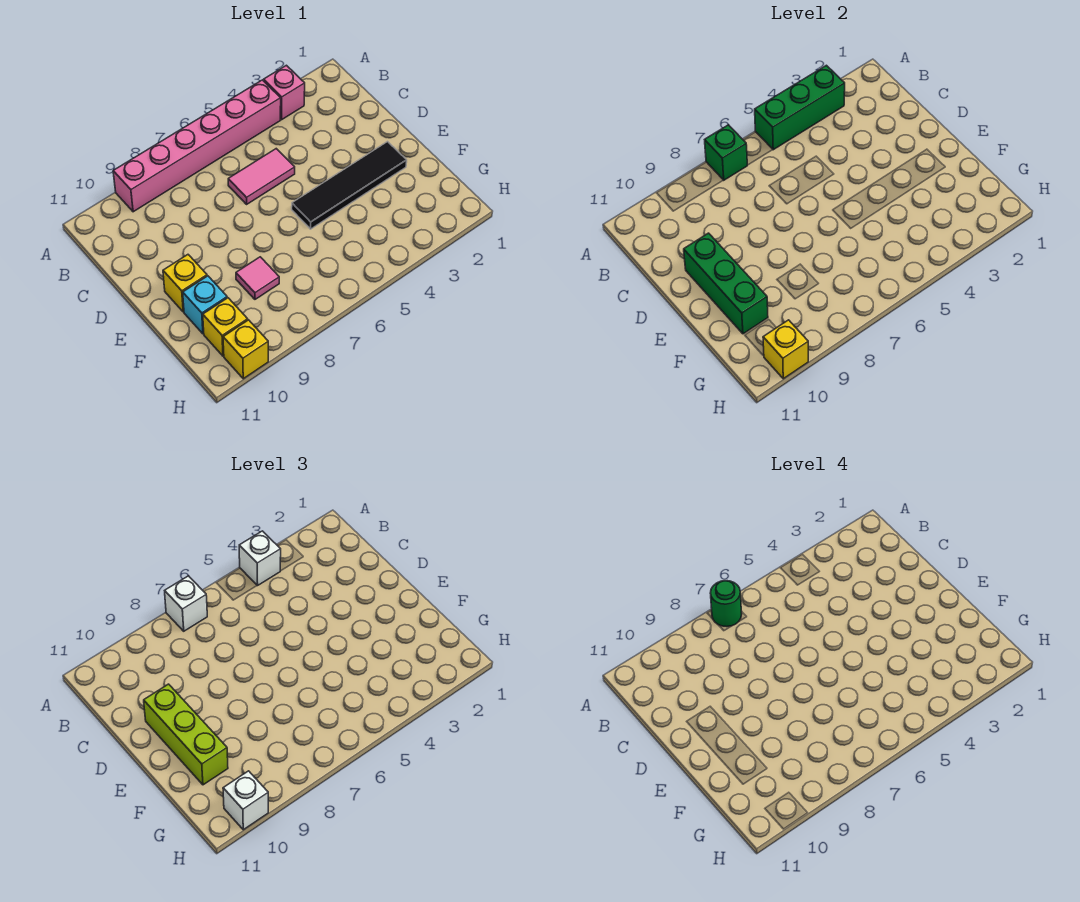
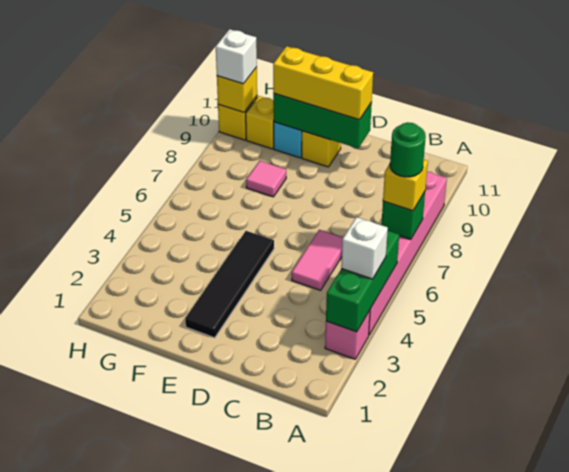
white 1x1 brick [165,576,207,631] -> yellow 1x1 brick [383,160,428,211]
lime 1x3 brick [144,684,228,785] -> yellow 1x3 brick [273,46,373,120]

